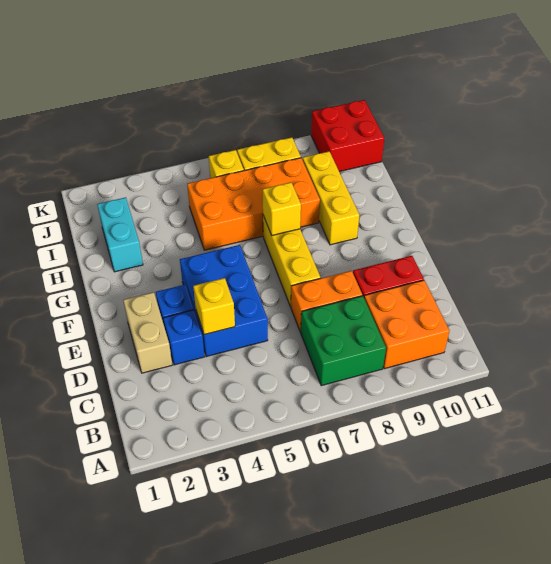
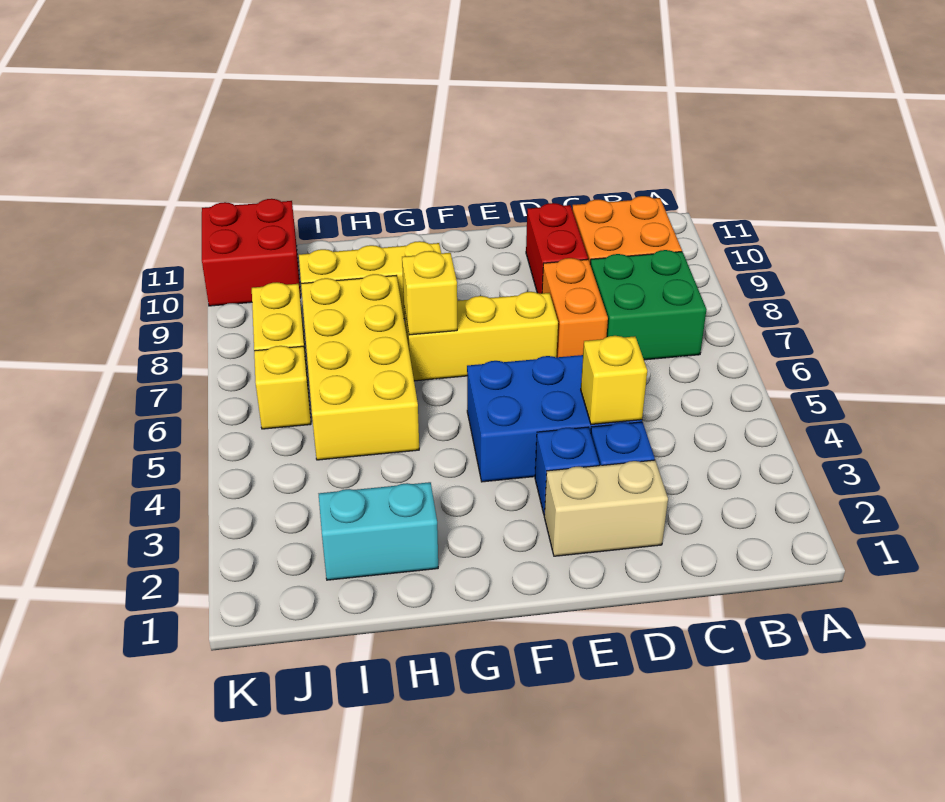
orange 2x4 brick [187,158,320,250] -> yellow 2x4 brick [301,274,419,460]

